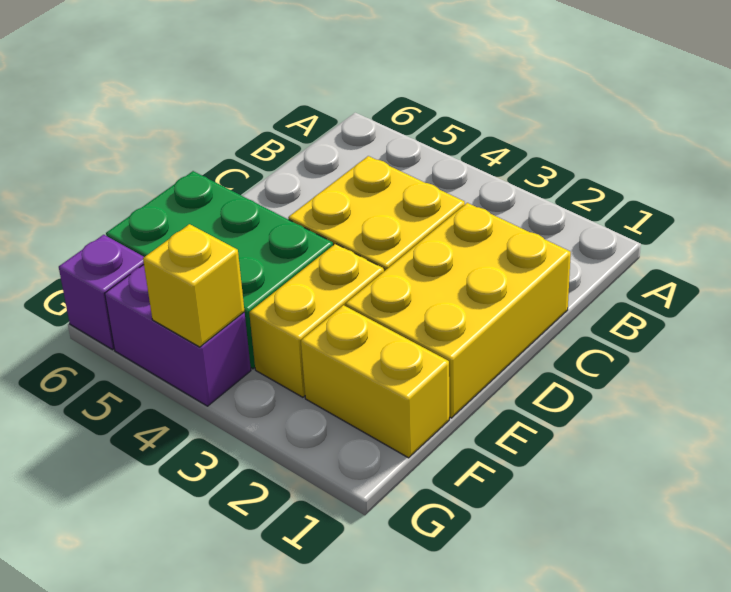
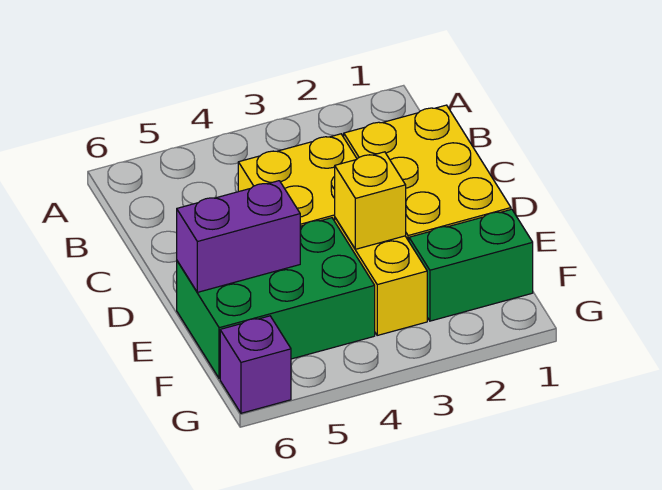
yellow 1x2 brick [301,305,449,458] -> green 1x2 brick [409,209,533,321]
purple 1x2 brick [105,265,251,406] -> purple 1x2 brick moved to [177,181,300,292]
yellow 1x1 brick [143,224,245,347] -> yellow 1x1 brick moved to [335,152,406,249]

